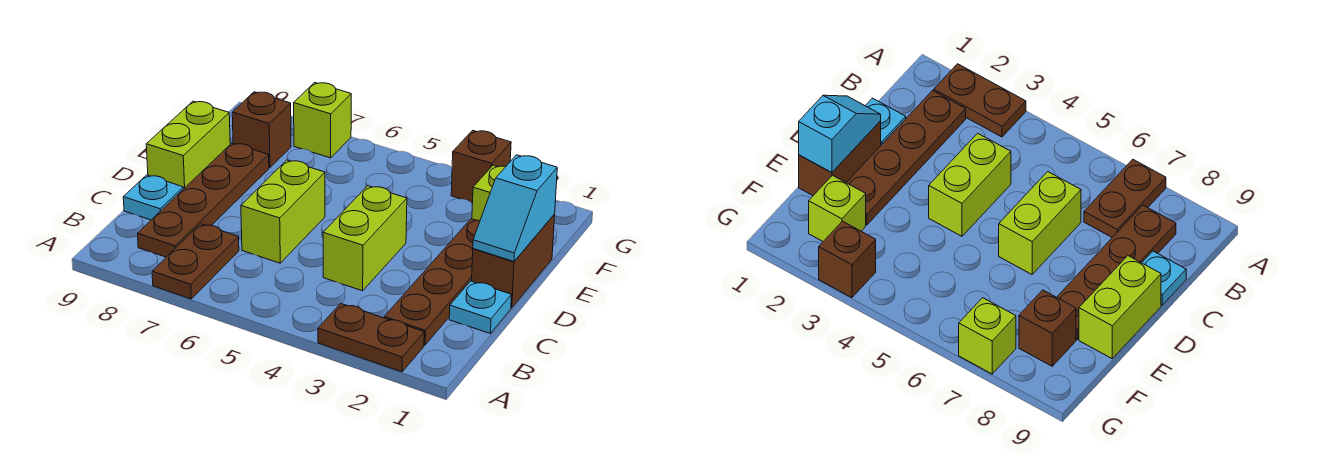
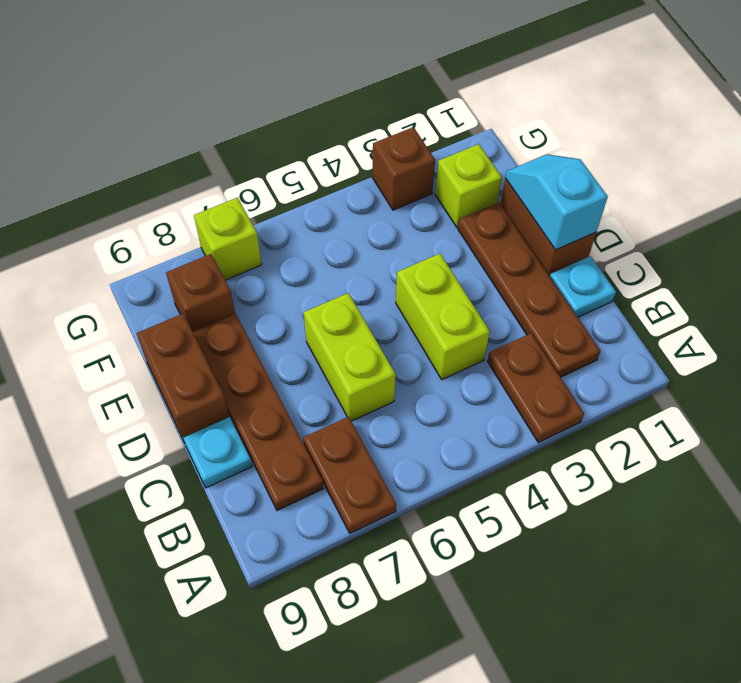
brown 1x2 plate [318,304,424,372] -> brown 1x2 plate turned to [487,333,584,443]
cyan 1x2 slope [473,155,557,262] -> cyan 1x2 slope turned to [505,154,608,250]
lime 1x2 brick [146,101,230,189] -> brown 1x2 brick [136,314,229,441]

